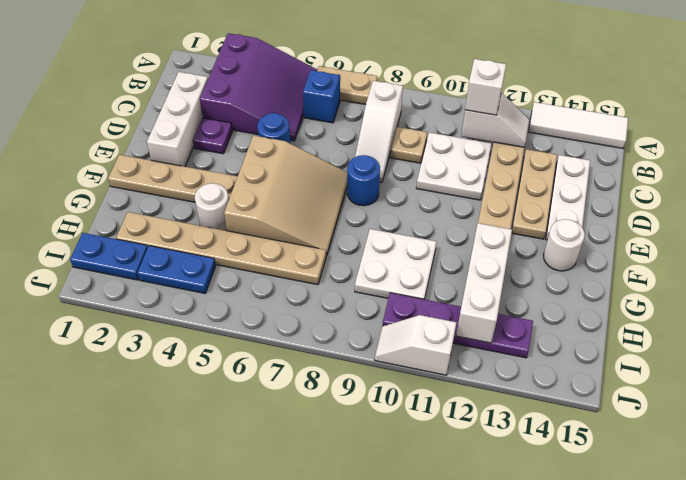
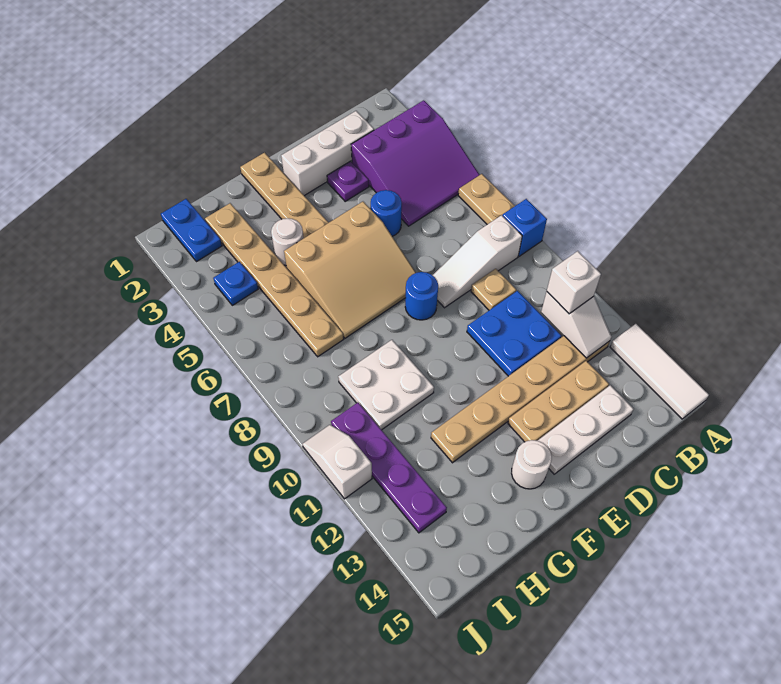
blue 1x1 brick [303,70,340,123] -> blue 1x1 brick moved to [503,199,547,256]
white 2x2 plate [416,132,492,200] -> blue 2x2 plate [467,291,562,376]
white 1x3 brick [456,223,512,343] -> none
blue 1x2 plate [137,246,216,293] -> blue 1x1 plate [213,262,258,305]

